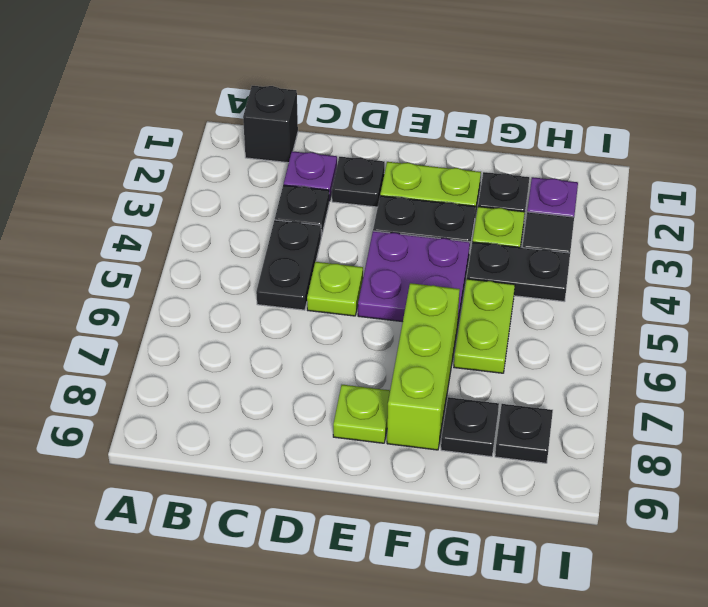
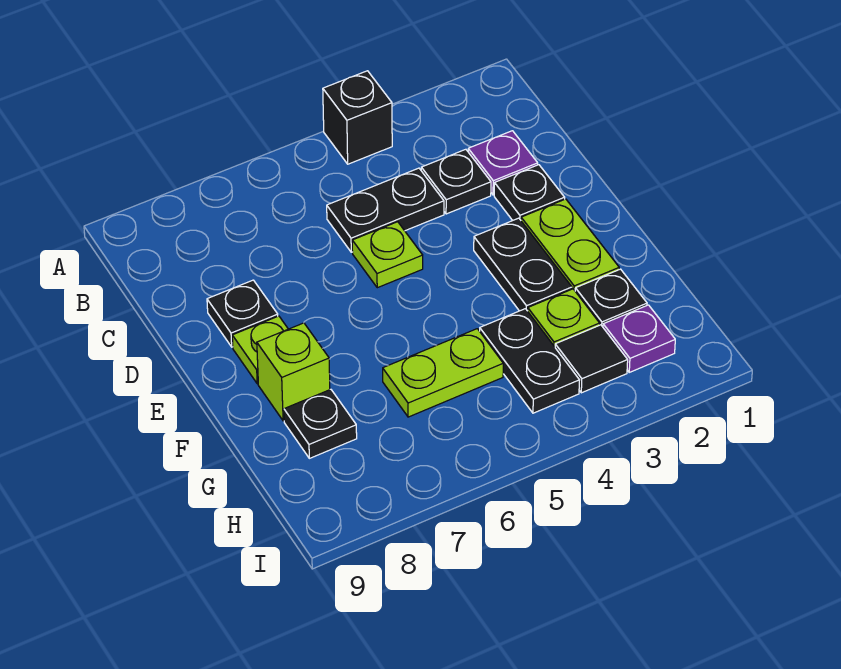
black 1x1 brick [243,86,298,163] -> black 1x1 brick moved to [323,71,392,164]
purple 2x2 plate [358,231,470,328] -> none
lime 1x3 brick [387,283,460,450] -> lime 1x1 brick [257,323,330,421]
black 1x1 plate [495,404,553,463] -> black 1x1 plate moved to [207,280,278,347]

